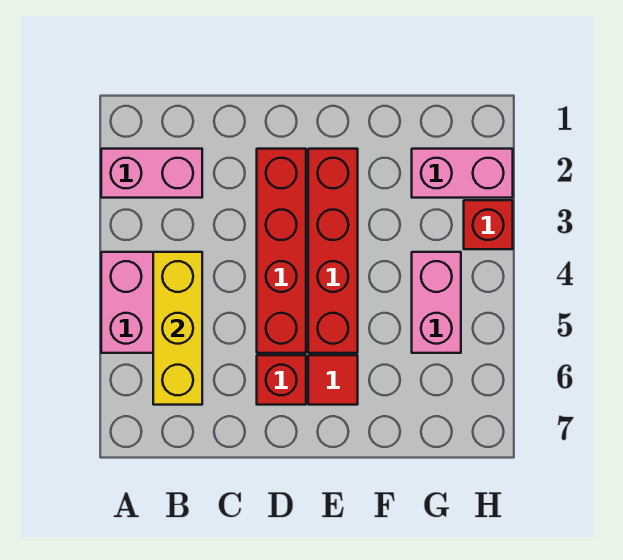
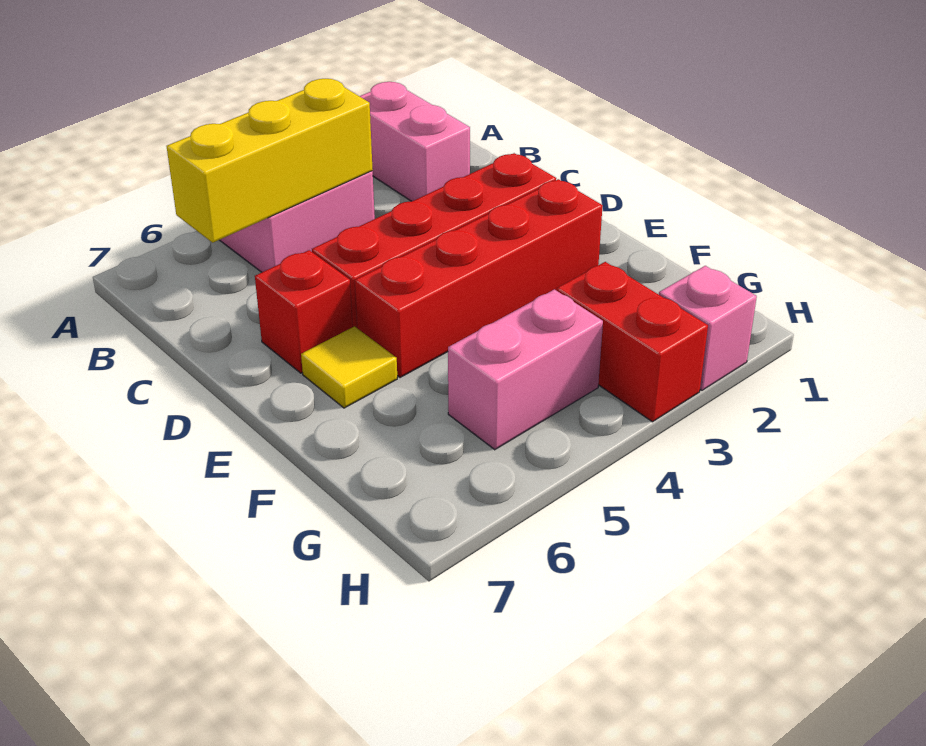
red 1x1 tile [308,355,358,405] -> yellow 1x1 tile [301,326,397,408]
pink 1x2 brick [412,149,513,198] -> pink 1x1 brick [659,266,757,391]
red 1x1 brick [464,200,513,249] -> red 1x2 brick [557,262,708,422]

